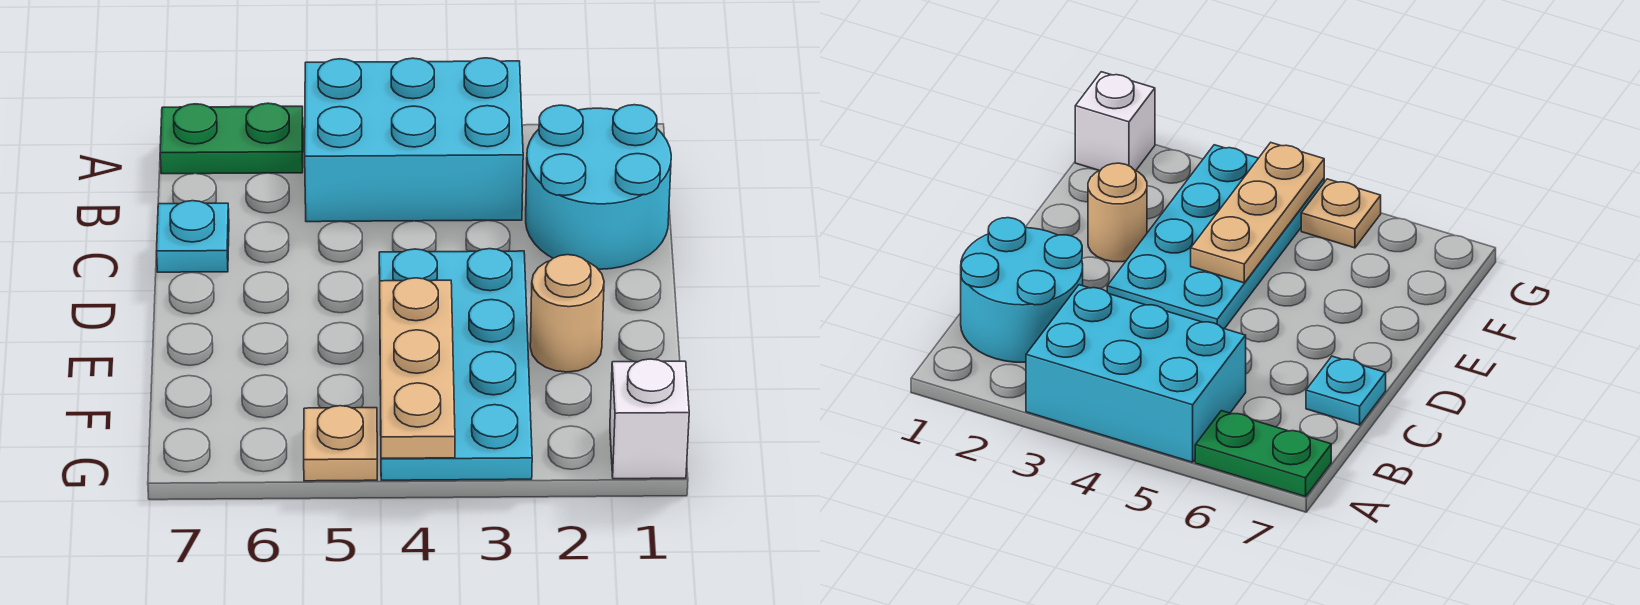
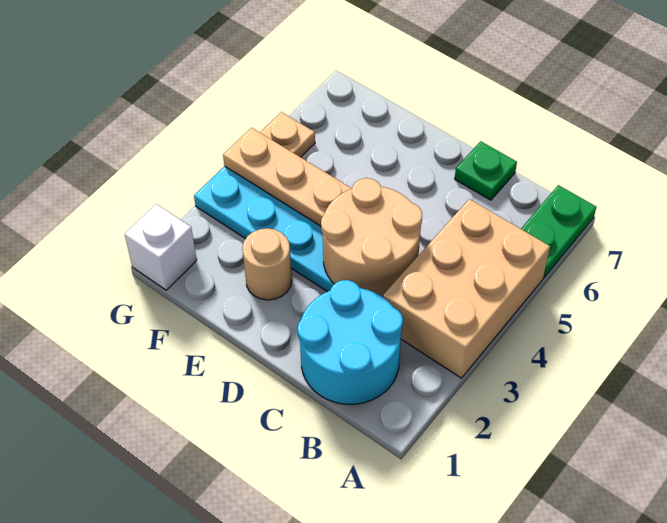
cyan 2x3 brick [305,58,523,222] -> tan 2x3 brick [383,199,550,378]
none -> tan 2x2 round brick [321,178,422,297]
cyan 1x1 plate [157,201,229,272] -> green 1x1 plate [455,141,517,200]

